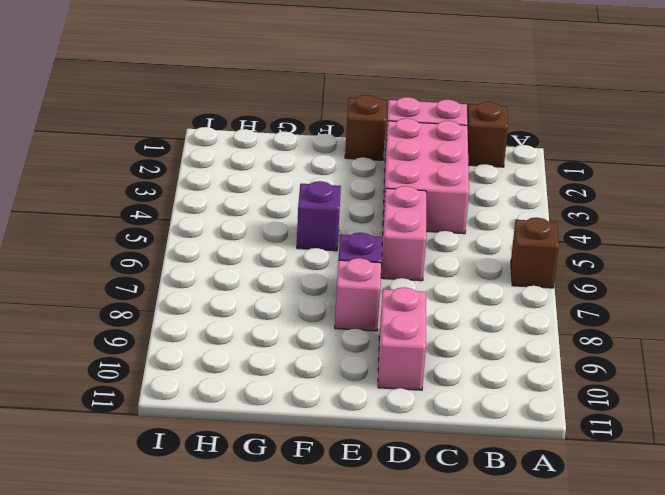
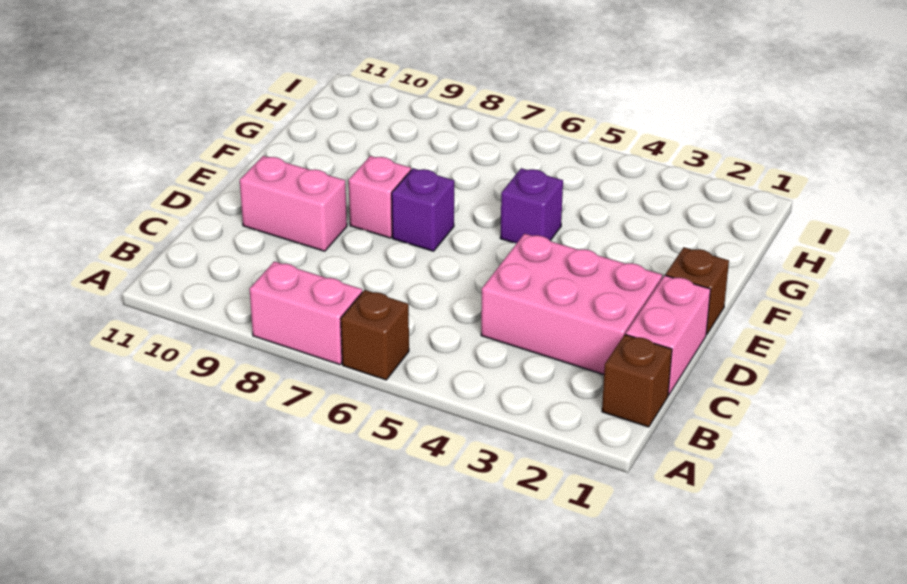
pink 1x2 brick [381,186,426,281] -> pink 1x2 brick moved to [250,261,362,365]

